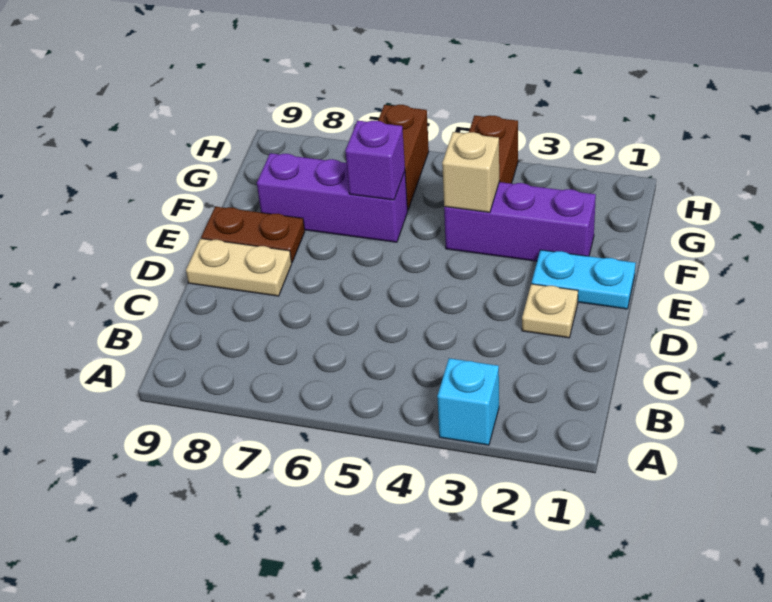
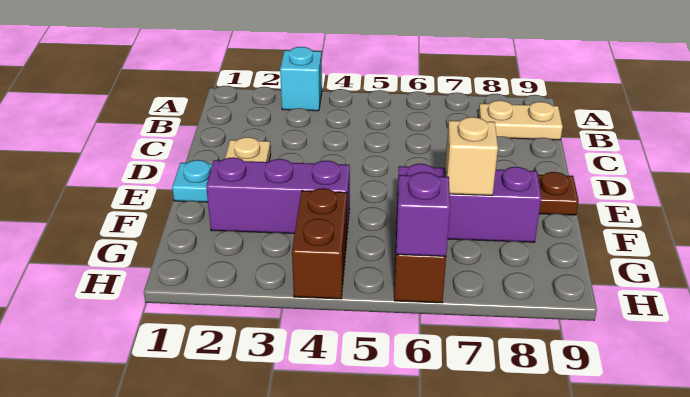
tan 1x2 plate [186,239,292,296] -> tan 1x2 plate moved to [478,100,563,140]
tan 1x1 brick [442,132,499,212] -> tan 1x1 brick moved to [445,117,498,195]
purple 1x1 brick [345,121,405,200] -> purple 1x1 brick moved to [396,172,450,256]

